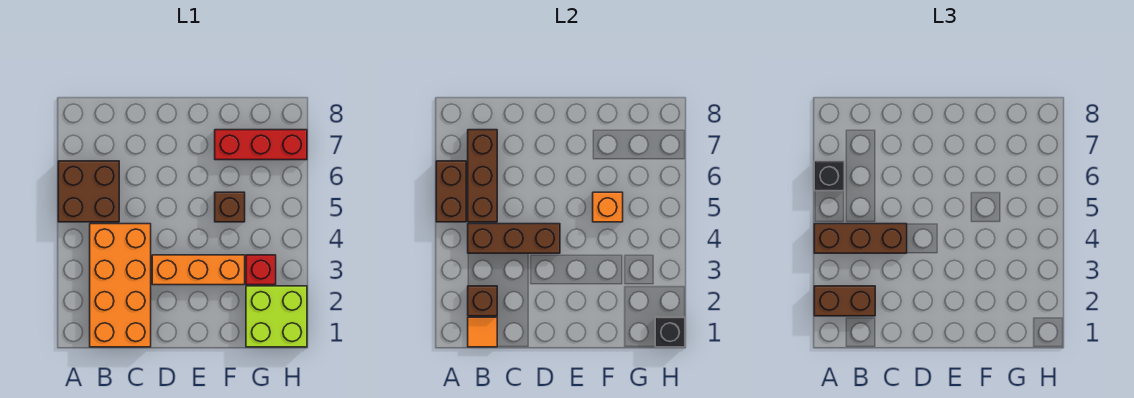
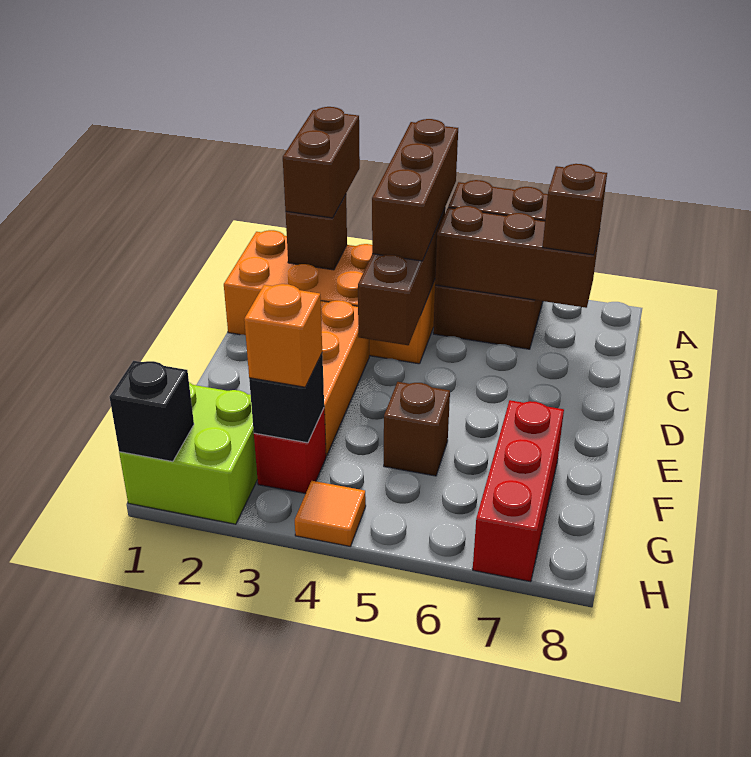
black 1x1 brick [814,161,844,191] -> black 1x1 brick moved to [249,354,324,443]
orange 1x1 tile [468,317,497,347] -> orange 1x1 tile moved to [295,481,366,546]
none -> brown 1x1 brick [543,164,607,255]
orange 1x1 brick [593,192,623,222] -> orange 1x1 brick moved to [244,284,322,387]

